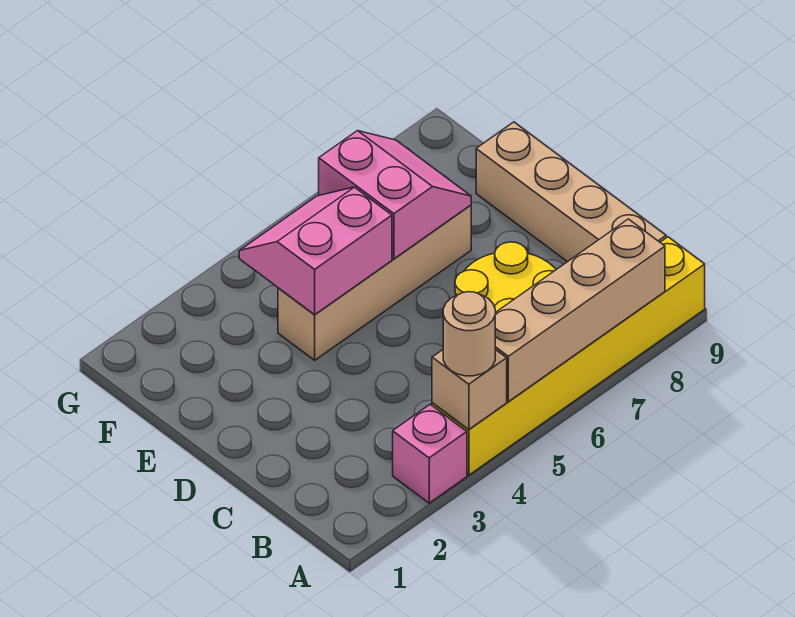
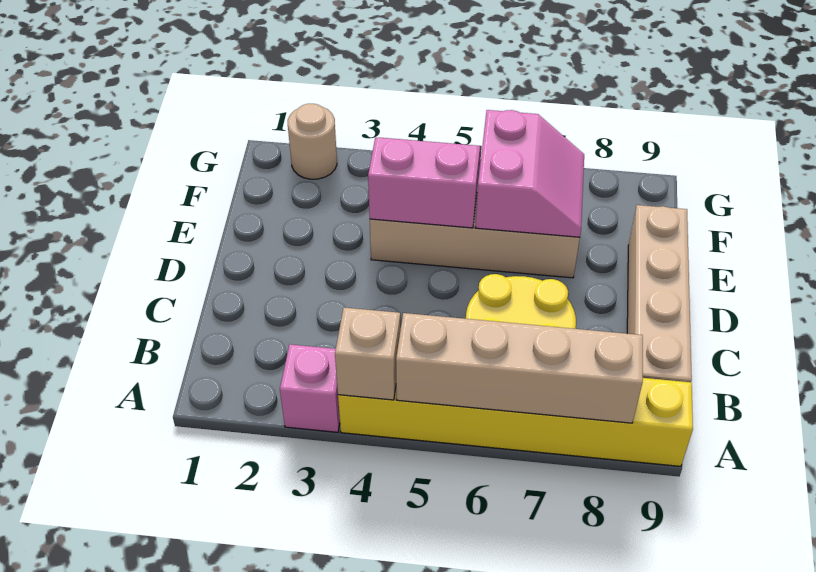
tan 1x1 round brick [443,292,495,376] -> tan 1x1 round brick moved to [288,104,337,179]

